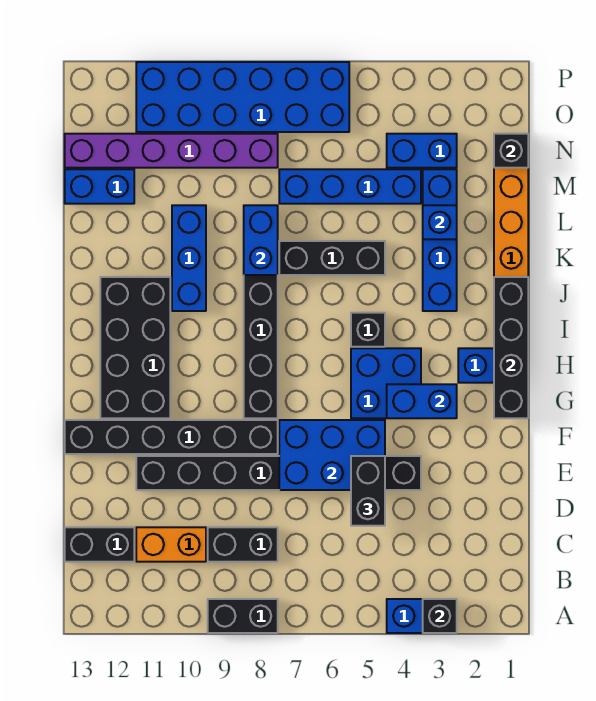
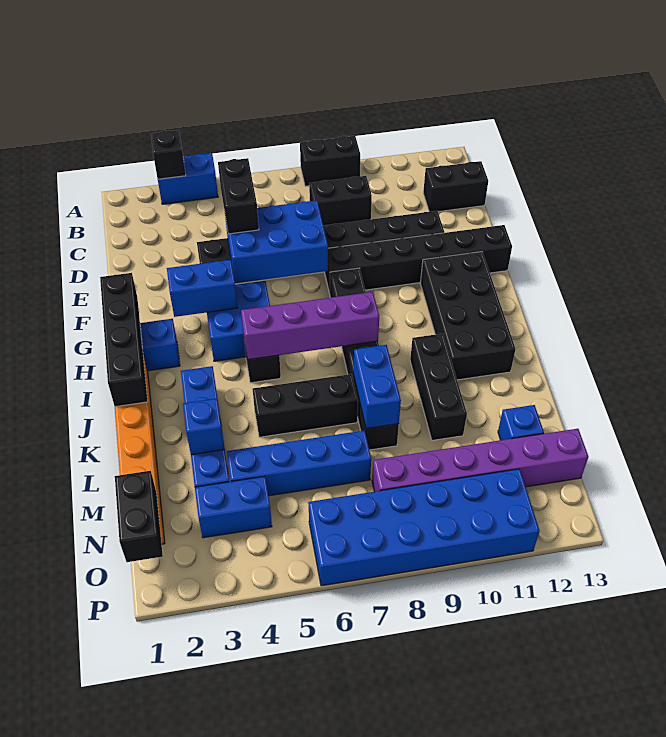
orange 1x2 brick [136,527,206,562] -> none
none -> purple 1x4 brick [241,292,379,360]
blue 1x3 brick [172,205,206,311] -> black 1x3 brick [410,334,467,440]
blue 1x2 brick [65,169,134,204] -> blue 1x1 brick [498,405,544,440]
black 1x1 brick [494,134,528,168] -> black 1x2 brick [115,471,163,562]

